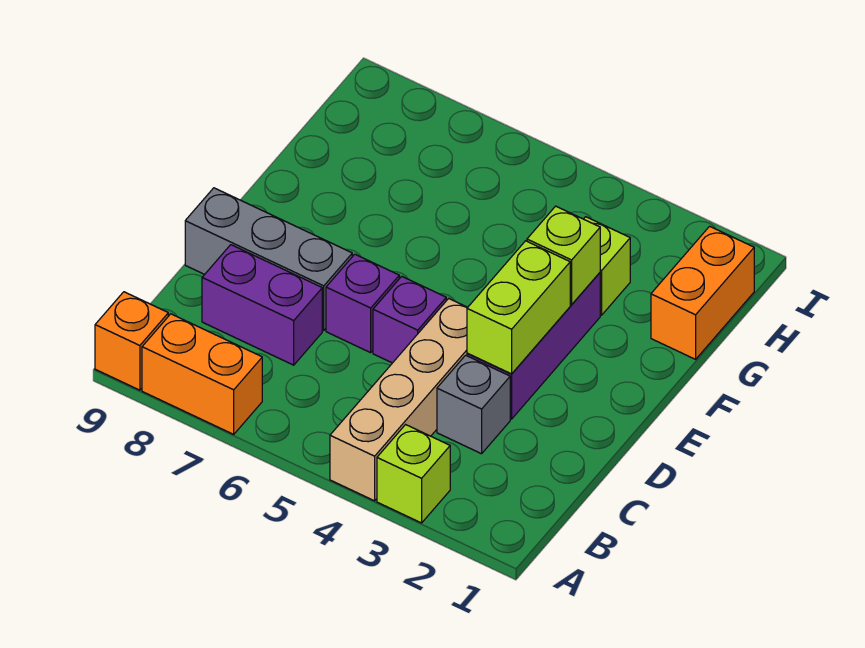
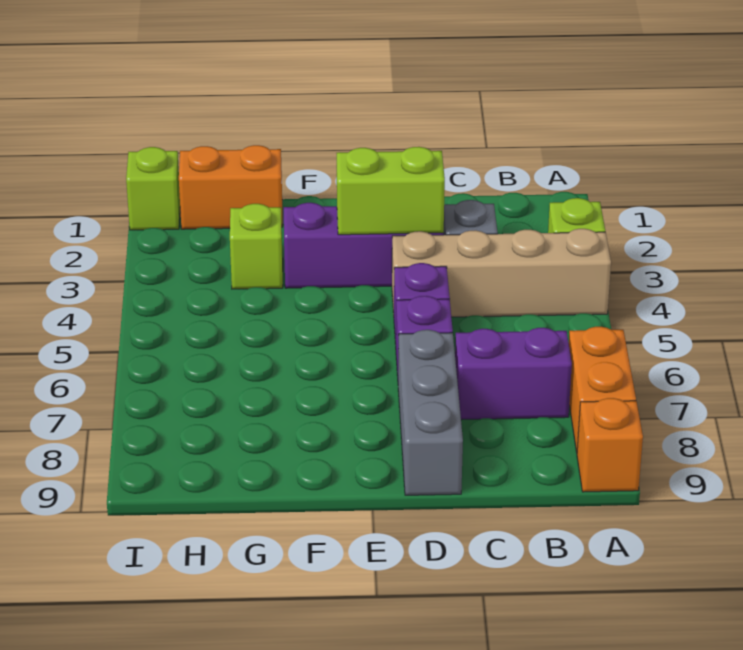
purple 1x2 brick [202,245,322,365] -> purple 1x2 brick turned to [455,328,572,420]
lime 1x1 brick [527,206,600,305] -> lime 1x1 brick moved to [126,147,180,230]

